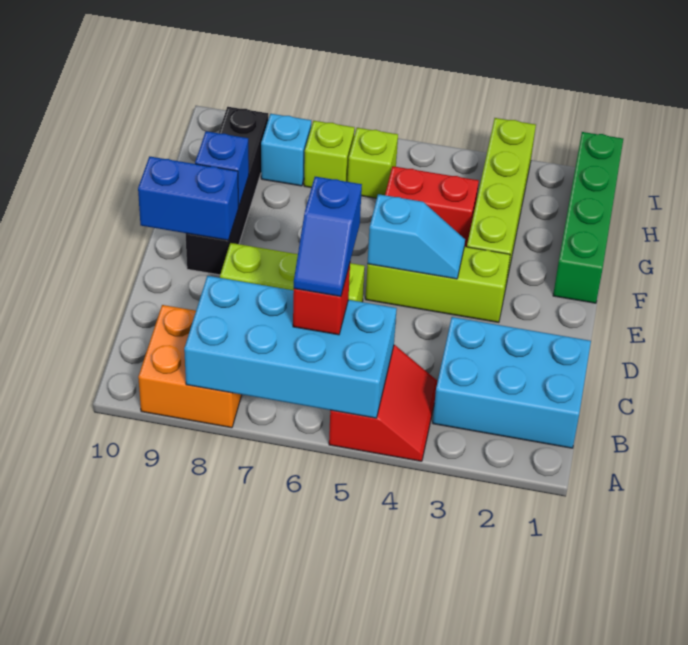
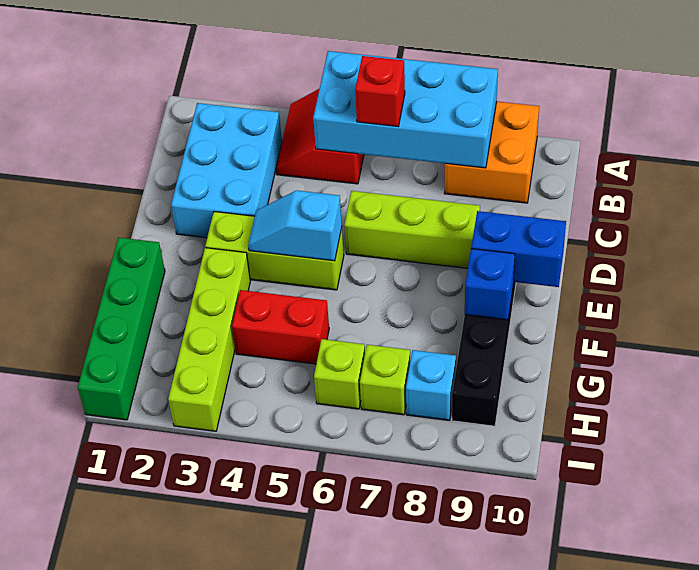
cyan 2x3 brick [433,317,591,448] -> cyan 2x3 brick turned to [171,103,282,238]
blue 1x2 slope [294,177,362,297] -> none

